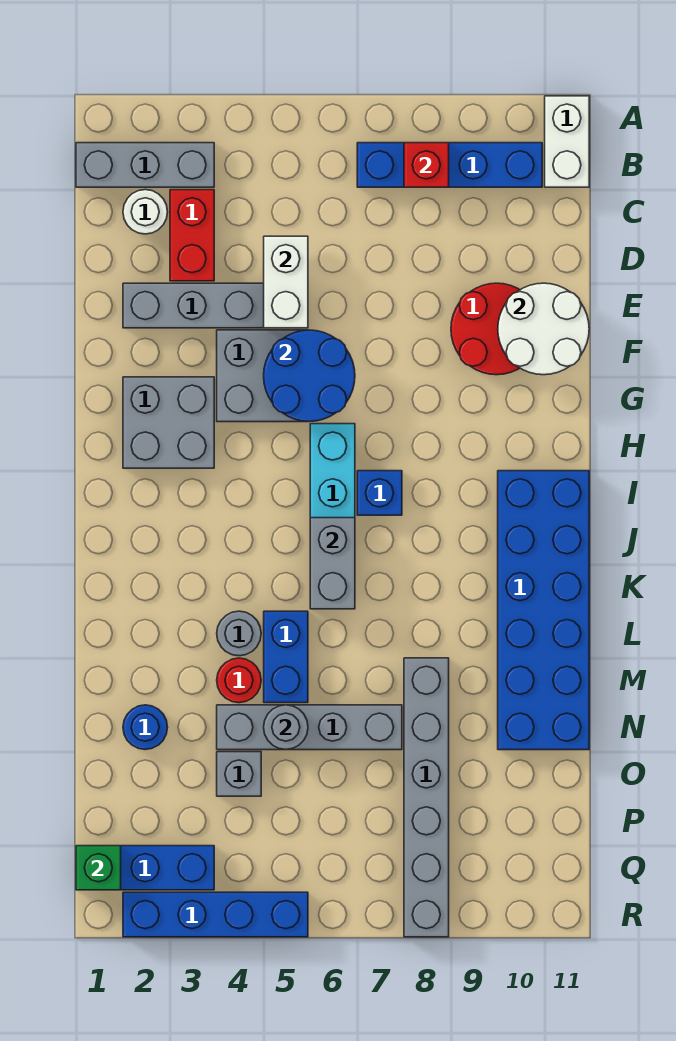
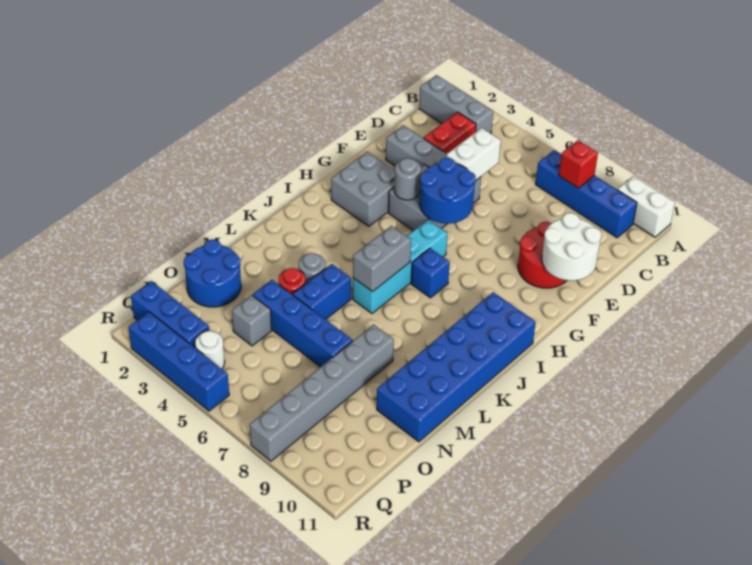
white 1x2 brick [545,96,589,187] -> white 1x2 brick turned to [617,176,675,237]
white 1x1 round brick [123,190,168,234] -> white 1x1 round brick moved to [195,331,225,369]
blue 1x1 round brick [123,705,168,750] -> blue 2x2 round brick [184,240,241,307]
grey 1x4 brick [217,705,402,750] -> blue 1x4 brick [253,280,353,367]
grey 1x1 round brick [264,705,308,750] -> grey 1x1 round brick moved to [394,158,421,200]
green 1x1 brick [76,846,121,890] -> none

